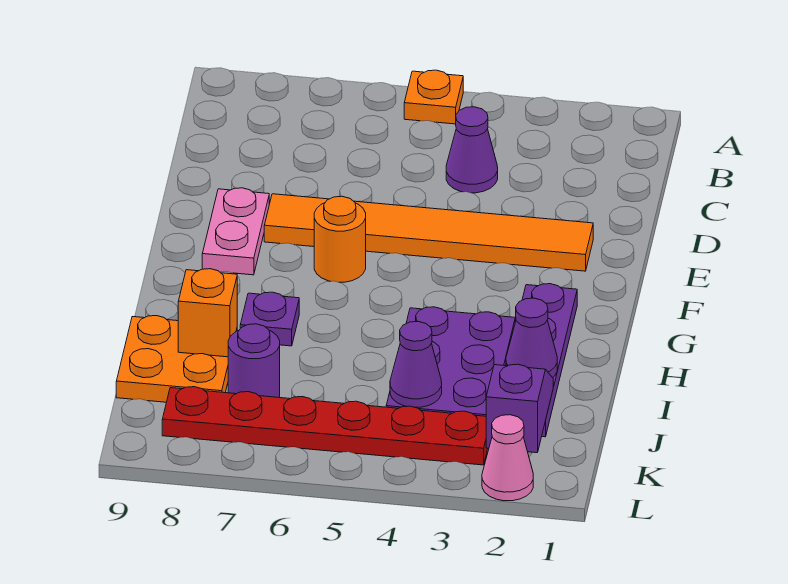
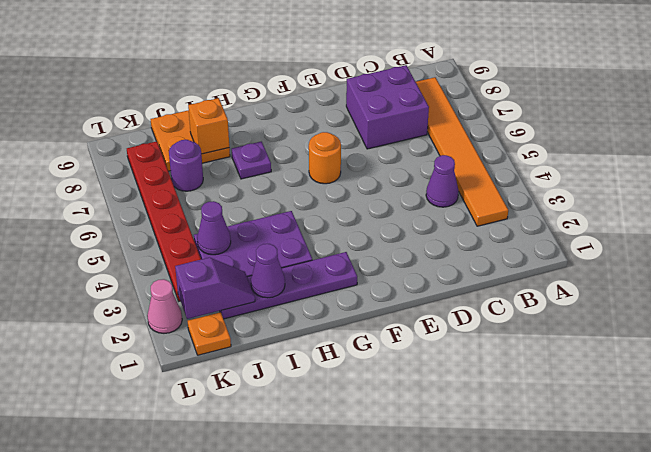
orange 1x1 plate [404,70,463,124] -> orange 1x1 plate moved to [188,312,231,355]
none -> purple 2x2 brick [346,65,429,149]
orange 1x6 tile [264,194,593,271] -> orange 1x6 tile moved to [416,77,508,226]
pink 1x2 plate [202,188,269,275] -> none

